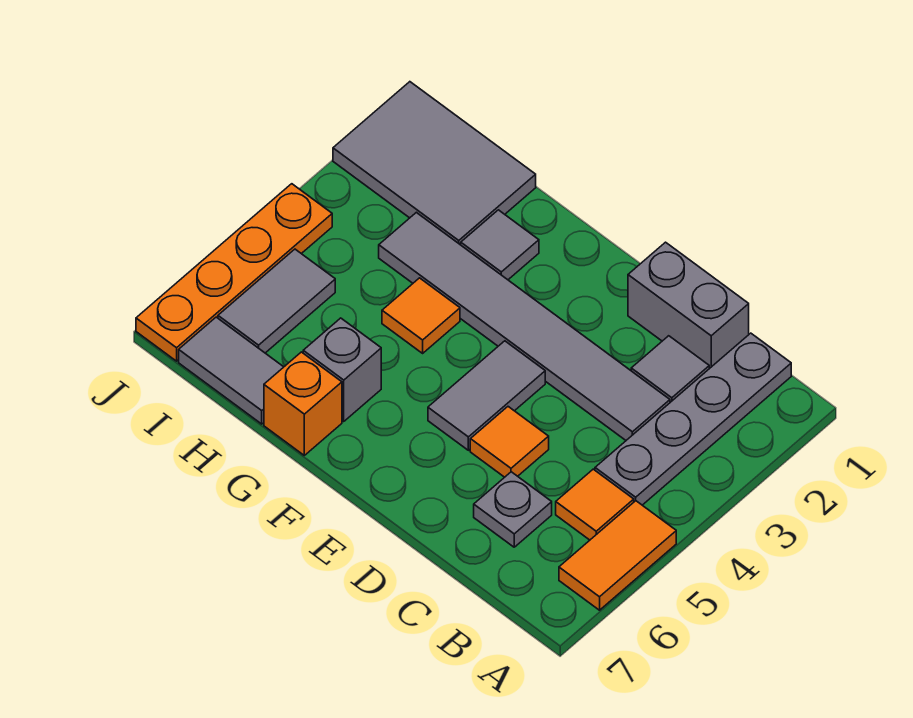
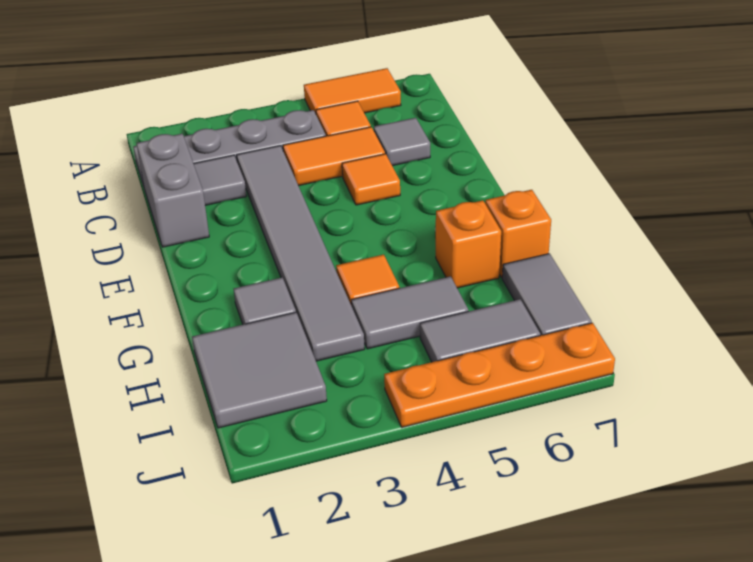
none -> orange 1x2 tile [283,127,385,186]
grey 1x1 plate [474,472,552,547] -> grey 1x1 tile [374,118,430,166]
grey 1x2 tile [428,341,545,450] -> grey 1x2 tile moved to [351,276,468,349]
grey 1x1 brick [303,318,381,421] -> orange 1x1 brick [436,200,501,288]
grey 2x3 tile [333,82,536,245] -> grey 2x2 tile [192,312,327,428]

